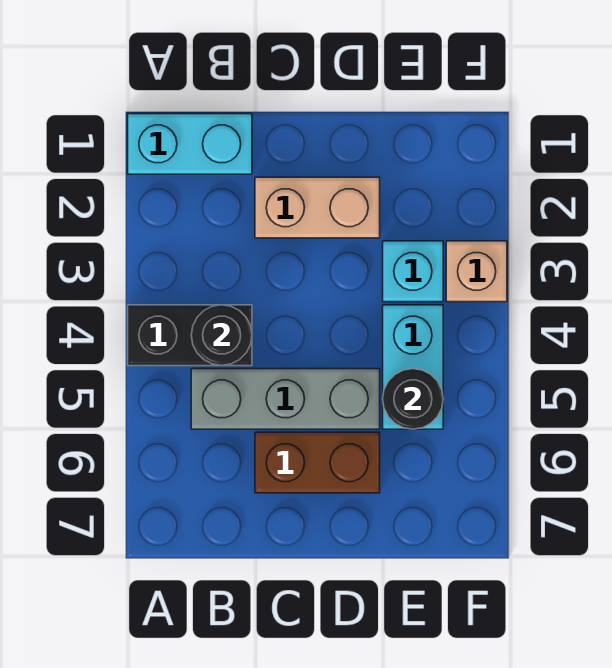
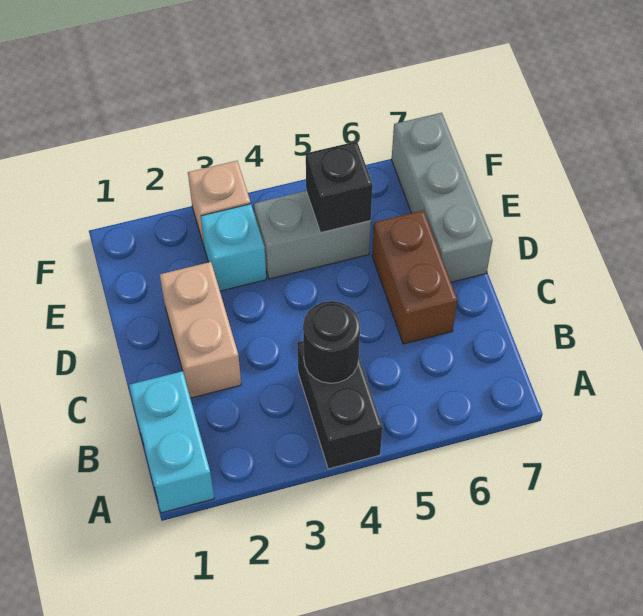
grey 1x3 brick [191,369,380,429] -> grey 1x3 brick moved to [392,113,493,282]
cyan 1x2 brick [383,305,443,429] -> grey 1x2 brick [254,191,371,279]
black 1x1 round brick [383,369,443,429] -> black 1x1 brick [306,141,373,232]

